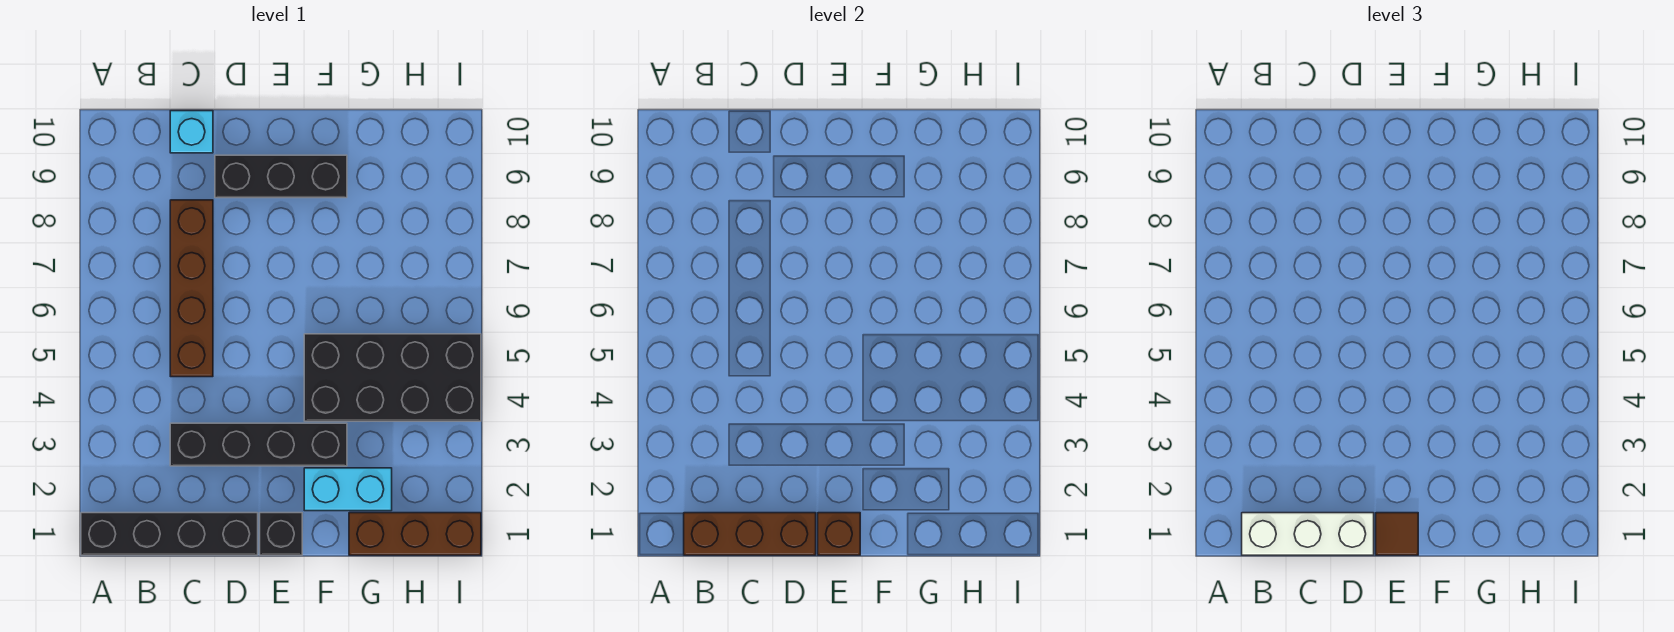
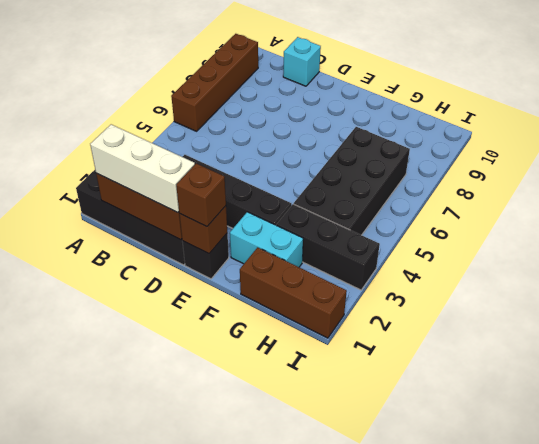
brown 1x4 brick [170,200,213,377] -> brown 1x4 brick moved to [171,34,258,131]
black 1x3 brick [215,155,347,198] -> black 1x3 brick moved to [276,204,380,290]
brown 1x1 tile [1376,513,1418,555] -> brown 1x1 brick [176,163,226,227]
black 2x4 brick [304,334,481,421] -> black 2x4 brick turned to [294,127,410,235]

